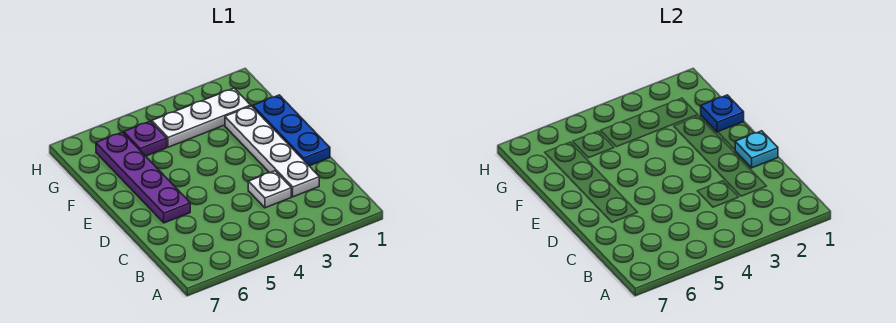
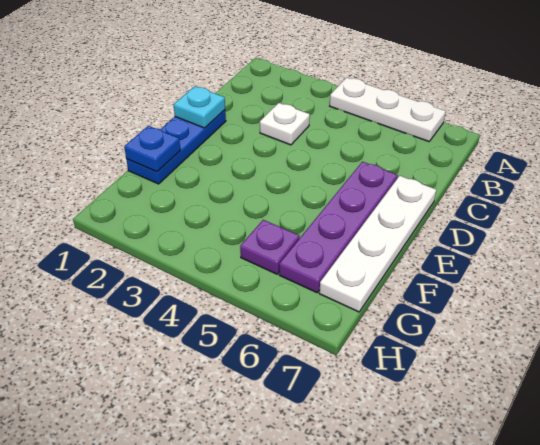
white 1x4 plate [225,106,319,197] -> white 1x4 plate moved to [319,176,436,312]
white 1x3 plate [152,88,251,147] -> white 1x3 plate moved to [330,78,446,141]

